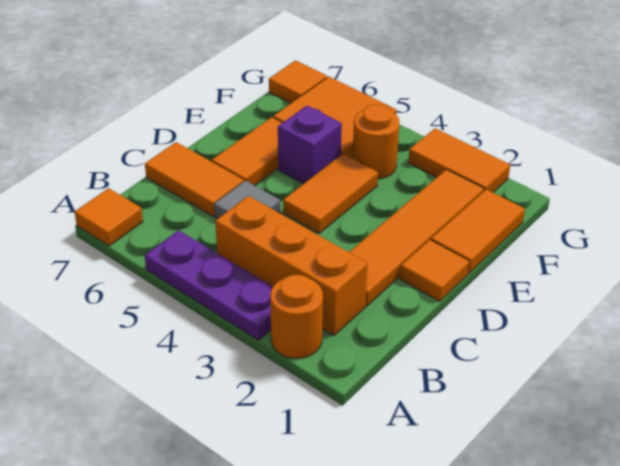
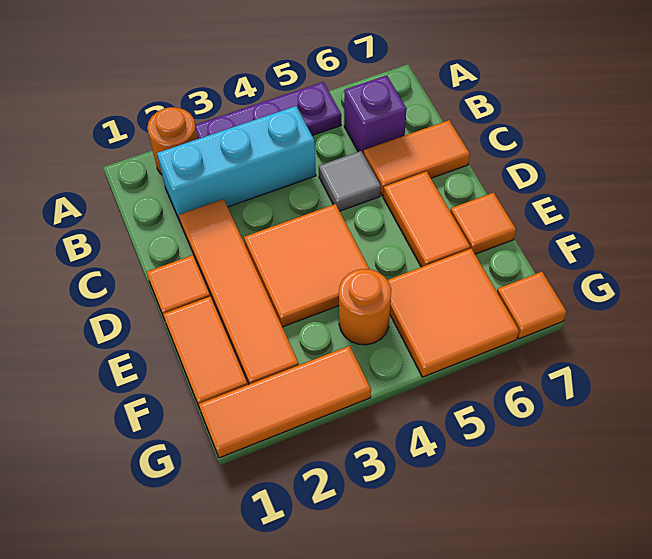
orange 1x1 tile [75,188,143,246] -> orange 1x1 tile moved to [450,193,516,254]
orange 1x3 brick [215,196,368,335] -> cyan 1x3 brick [157,106,316,223]
orange 1x2 tile [283,154,378,233] -> orange 2x2 tile [244,204,369,327]
purple 1x1 brick [278,106,342,184] -> purple 1x1 brick moved to [344,75,407,153]
orange 1x2 tile [408,128,510,192] -> orange 1x3 tile [199,346,371,458]

